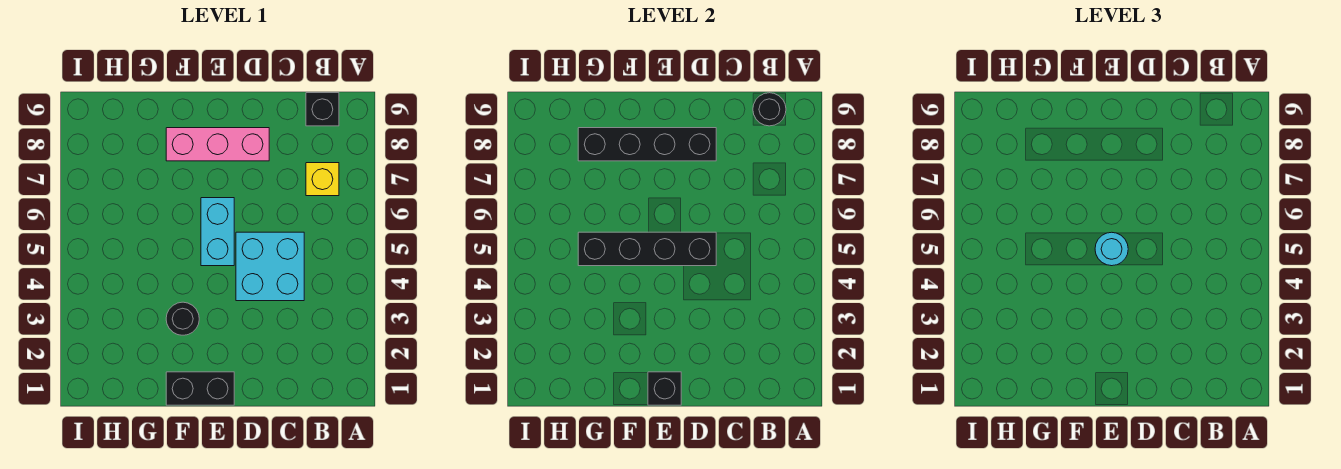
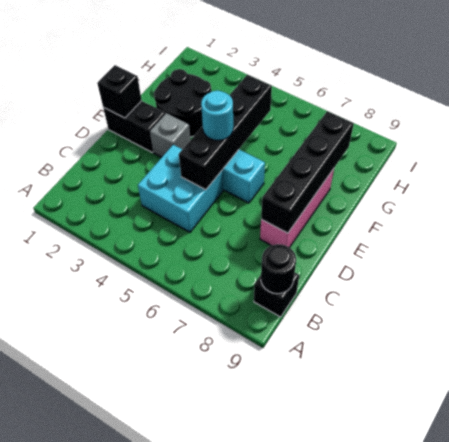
yellow 1x1 brick [306,163,339,196] -> none
black 1x2 brick [166,372,234,405] -> black 1x2 brick turned to [103,101,165,152]
none -> grey 1x1 brick [150,113,190,157]
black 1x1 round brick [166,302,199,335] -> black 2x2 round brick [154,69,211,137]

